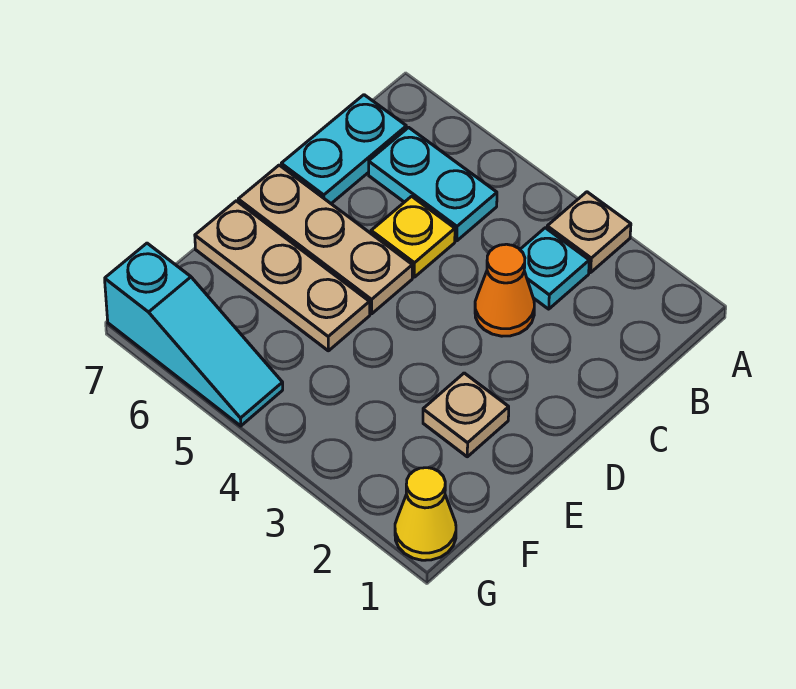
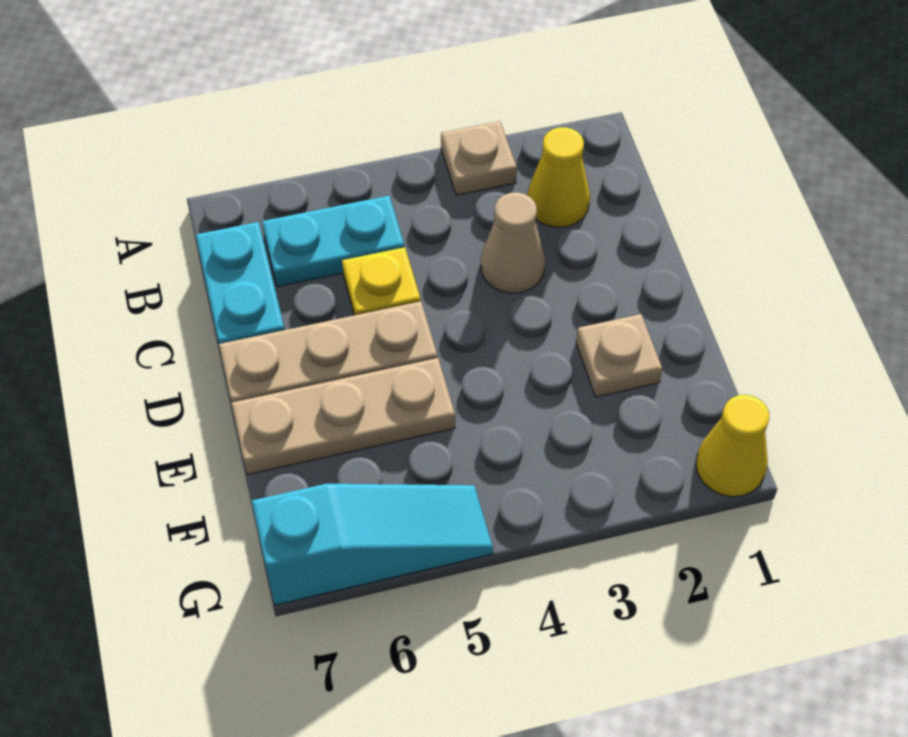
none -> yellow 1x1 cone [527,127,590,227]
cyan 1x1 plate [520,228,589,309] -> none
orange 1x1 cone [475,244,534,336] -> tan 1x1 cone [481,192,545,293]

